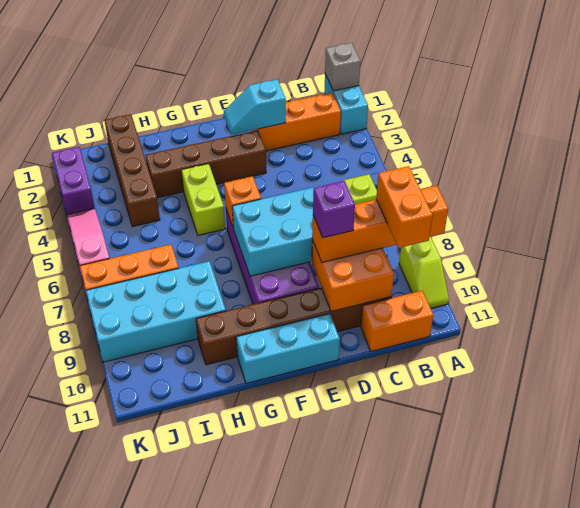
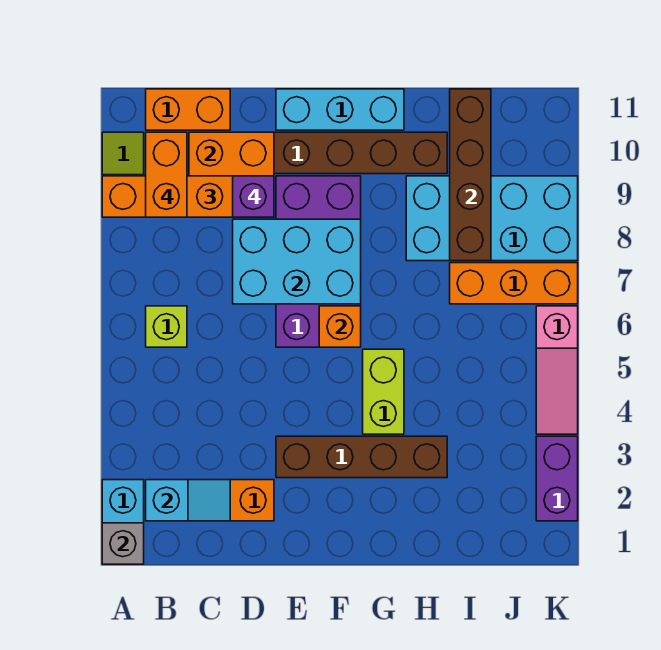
cyan 1x2 slope [224,79,286,135] -> cyan 1x2 slope moved to [146,480,230,521]
brown 1x4 brick [104,114,160,227] -> brown 1x4 brick moved to [450,89,491,261]

